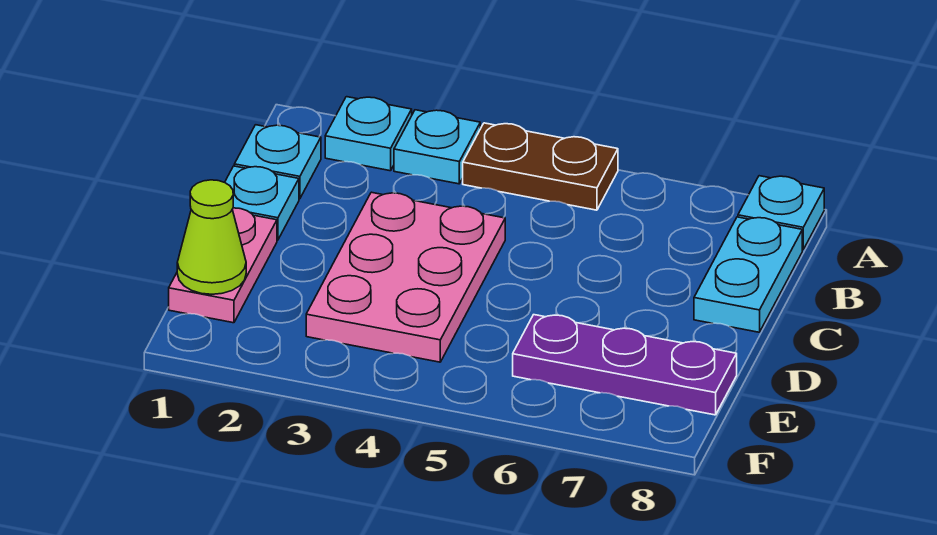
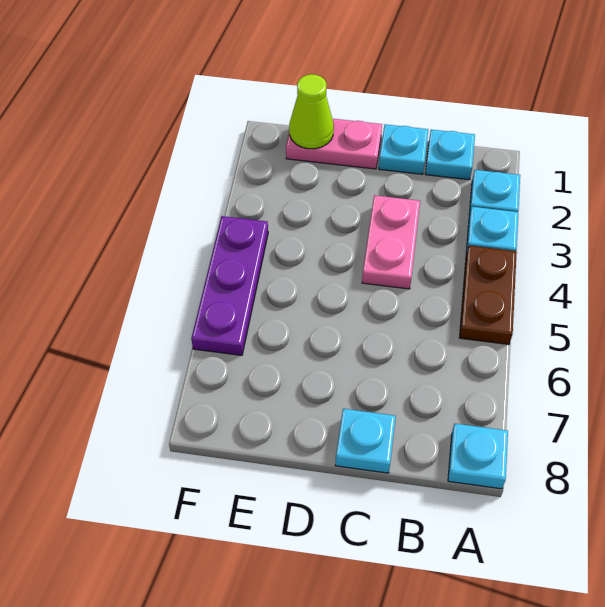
cyan 1x2 plate [694,217,802,332] -> cyan 1x1 plate [335,409,396,473]
pink 2x3 plate [306,192,505,362] -> pink 1x2 plate [362,195,420,289]
purple 1x3 plate [513,315,737,415] -> purple 1x3 plate moved to [191,216,268,355]

